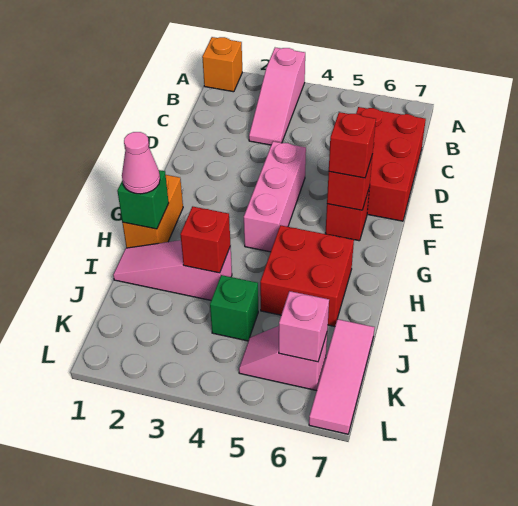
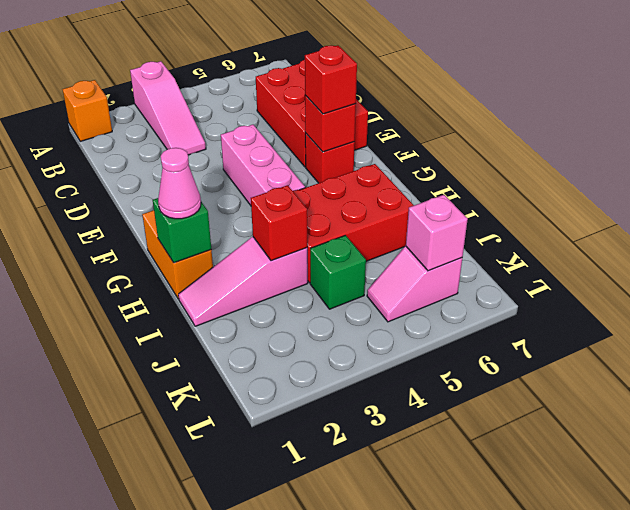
red 2x2 brick [260,225,354,326] -> red 2x3 brick [293,164,414,283]
pink 1x3 tile [309,319,375,434] -> none

